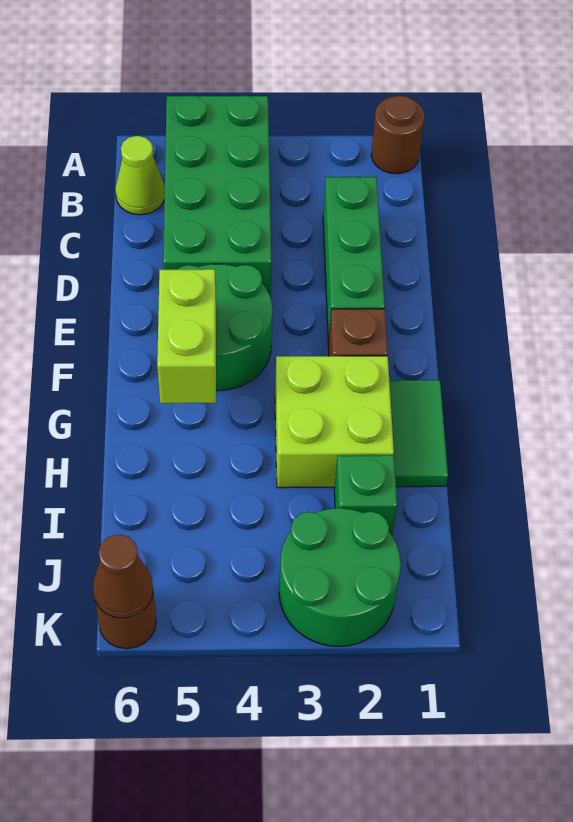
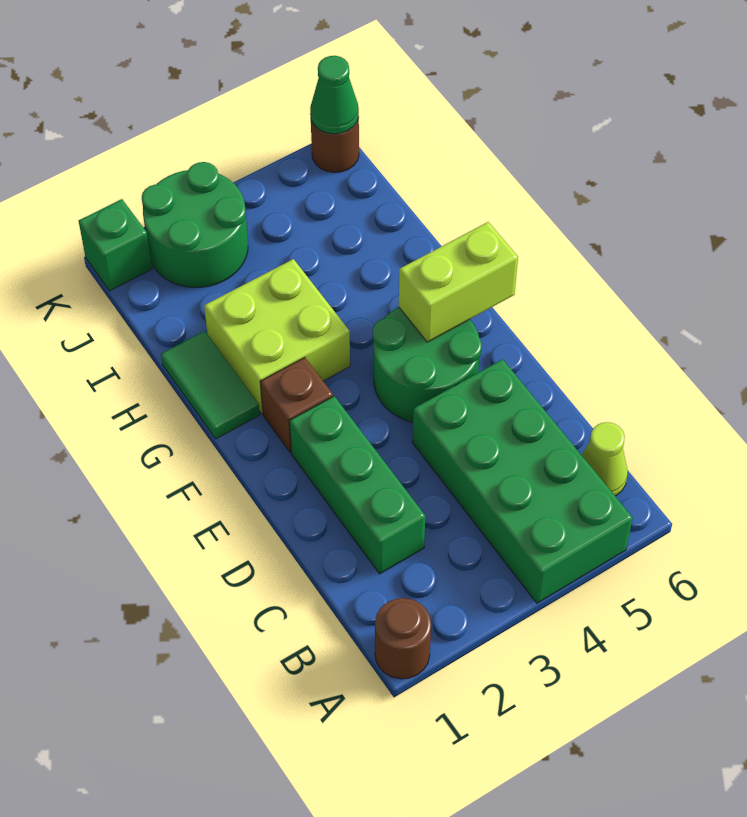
lime 1x2 brick [157,269,216,403] -> lime 1x2 brick turned to [399,222,518,342]
green 1x1 brick [334,455,397,535] -> green 1x1 brick moved to [79,199,152,291]
brown 1x1 cone [93,534,153,618] -> green 1x1 cone [310,56,359,134]

